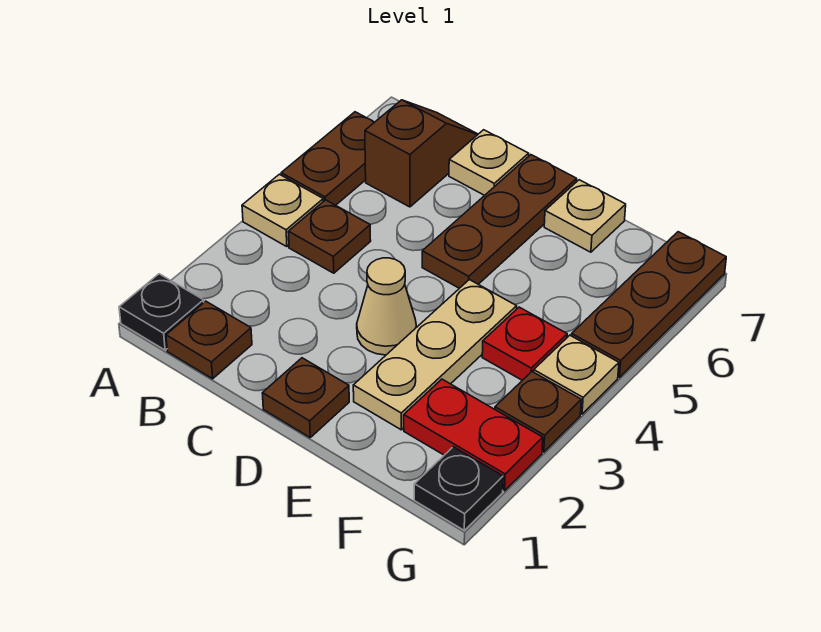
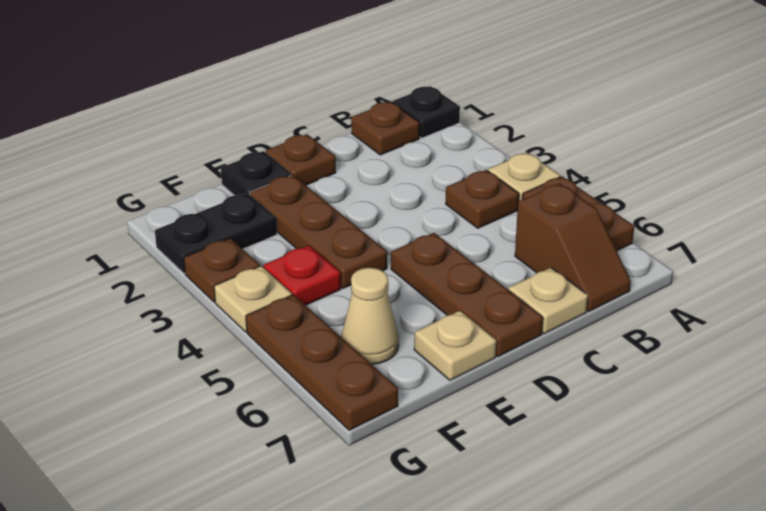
tan 1x1 cone [357,258,416,355] -> tan 1x1 cone moved to [341,268,399,364]
tan 1x3 plate [353,280,517,430] -> brown 1x3 plate [250,175,387,288]
red 1x2 plate [404,379,543,491] -> black 1x2 plate [155,193,277,273]
black 1x1 plate [414,447,503,530] -> black 1x1 plate moved to [221,151,291,195]

